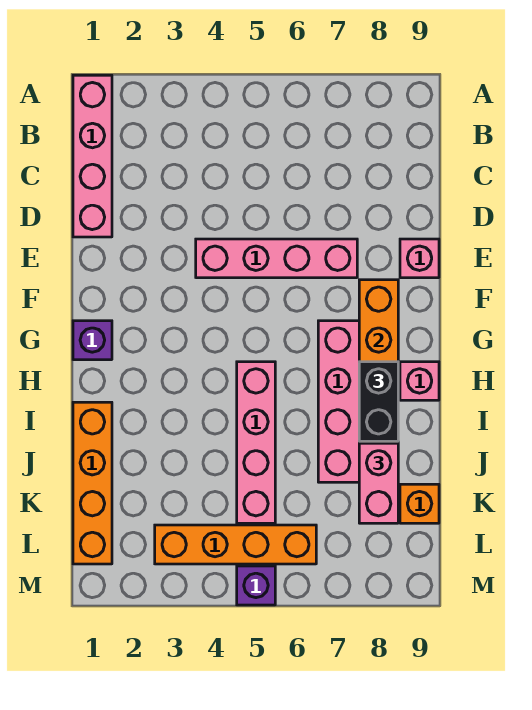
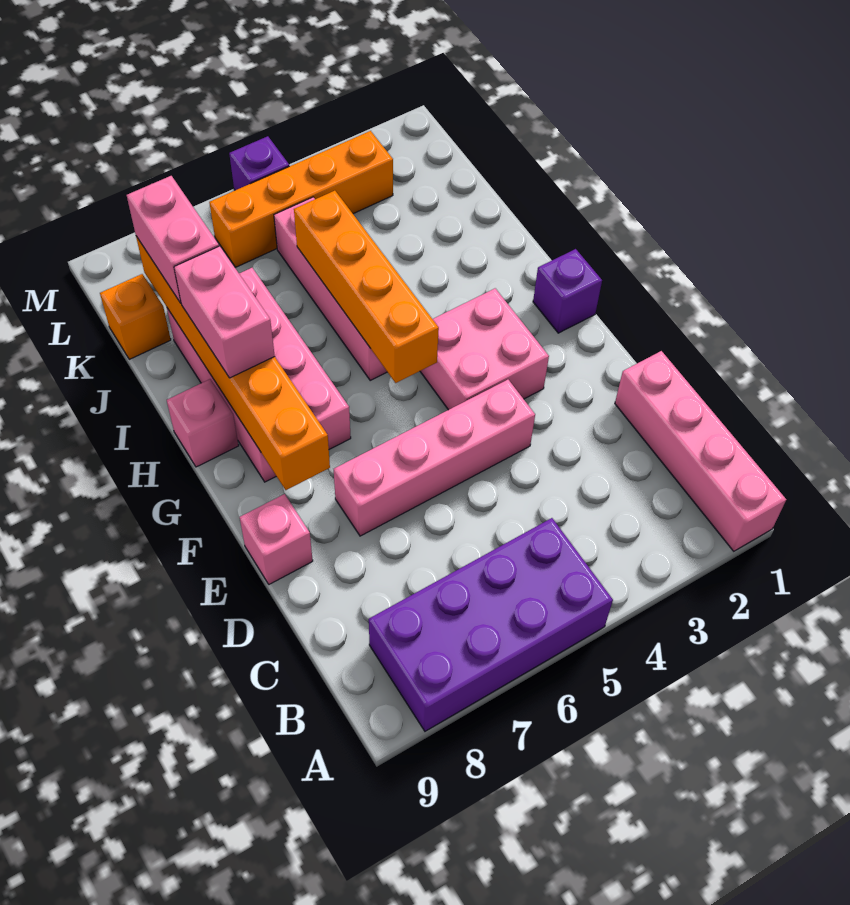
none -> purple 2x4 brick [369,518,613,731]
none -> pink 2x2 brick [420,288,549,410]
black 1x2 brick [359,362,398,441] -> pink 1x2 brick [174,246,275,378]
orange 1x4 brick [73,402,112,564] -> orange 1x4 brick moved to [294,191,439,383]

